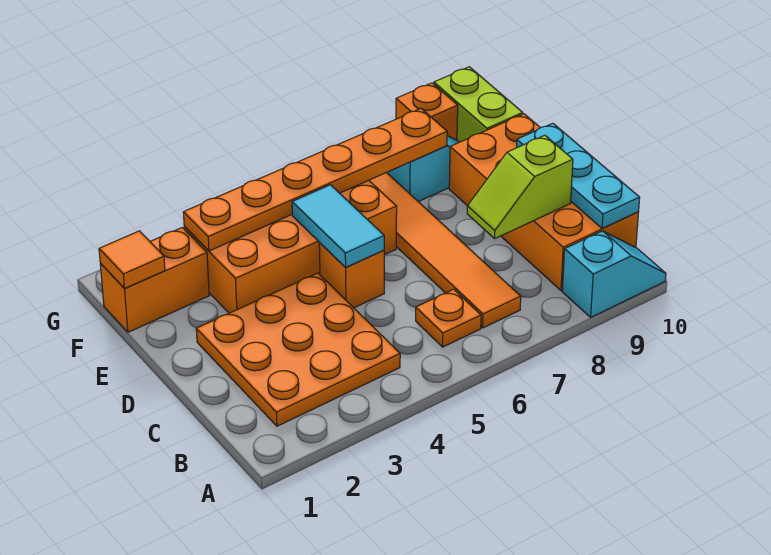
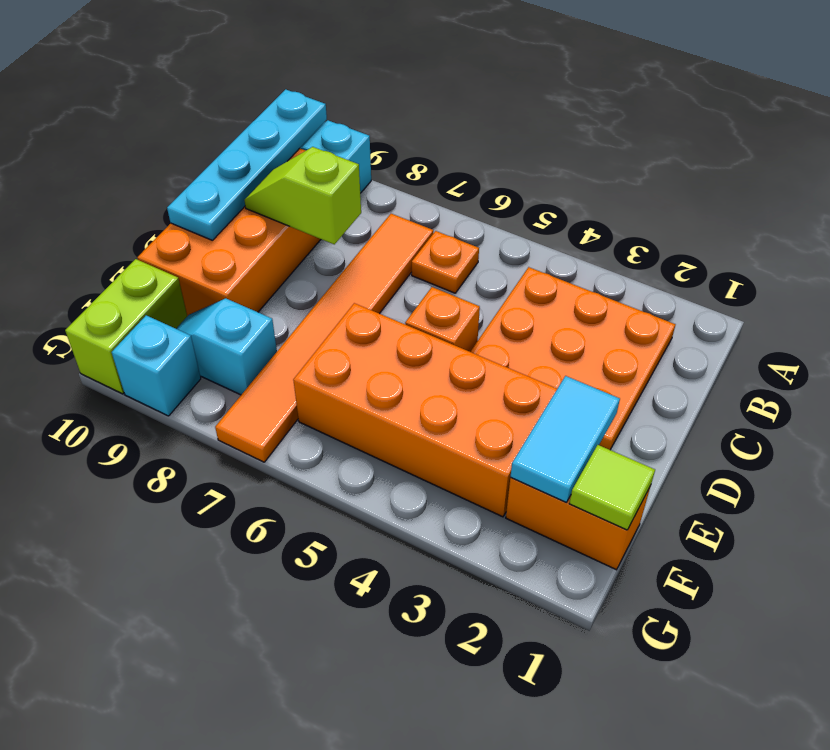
cyan 1x3 plate [516,123,640,229] -> cyan 1x4 plate [167,89,327,240]
lime 1x2 slope [467,135,573,238] -> lime 1x2 slope turned to [244,147,361,244]
cyan 1x2 tile [292,185,384,268] -> cyan 1x2 tile moved to [511,376,620,502]
orange 1x1 tile [99,231,165,288] -> lime 1x1 tile [569,445,655,530]
orange 1x6 plate [183,109,447,251] -> none
orange 1x1 brick [396,83,458,140] -> cyan 1x1 brick [112,315,201,416]

